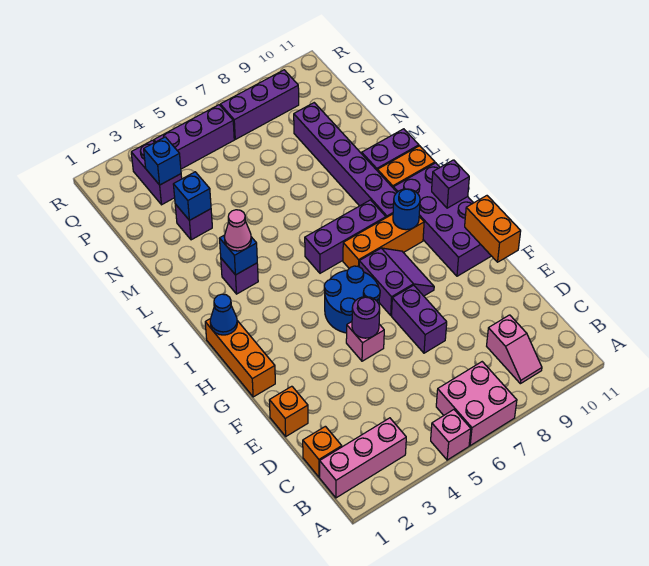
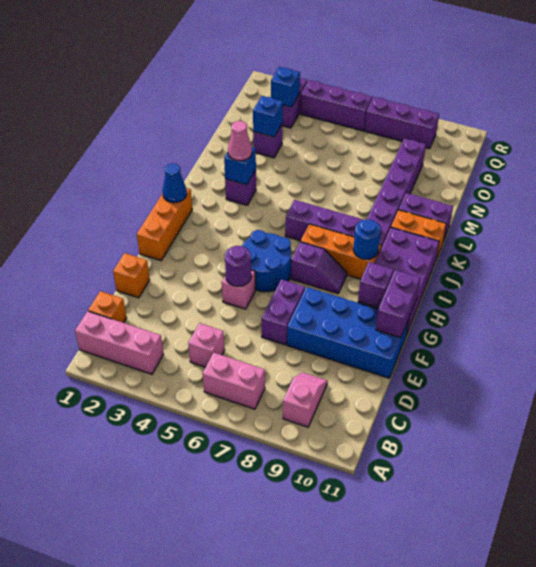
pink 1x1 brick [431,410,471,460] -> pink 1x1 brick moved to [188,323,225,367]
pink 2x2 brick [436,362,517,446] -> pink 1x2 brick [203,353,265,409]
pink 1x2 slope [487,315,542,384] -> pink 1x2 slope turned to [283,372,328,427]
none -> blue 2x4 brick [287,287,409,378]
orange 1x2 brick [465,196,521,262] -> purple 1x2 brick [376,270,420,338]
purple 2x2 slope [359,248,434,315] -> purple 1x2 slope [291,242,347,294]
purple 1x1 brick [432,160,469,208] -> purple 1x1 brick moved to [358,262,394,308]

